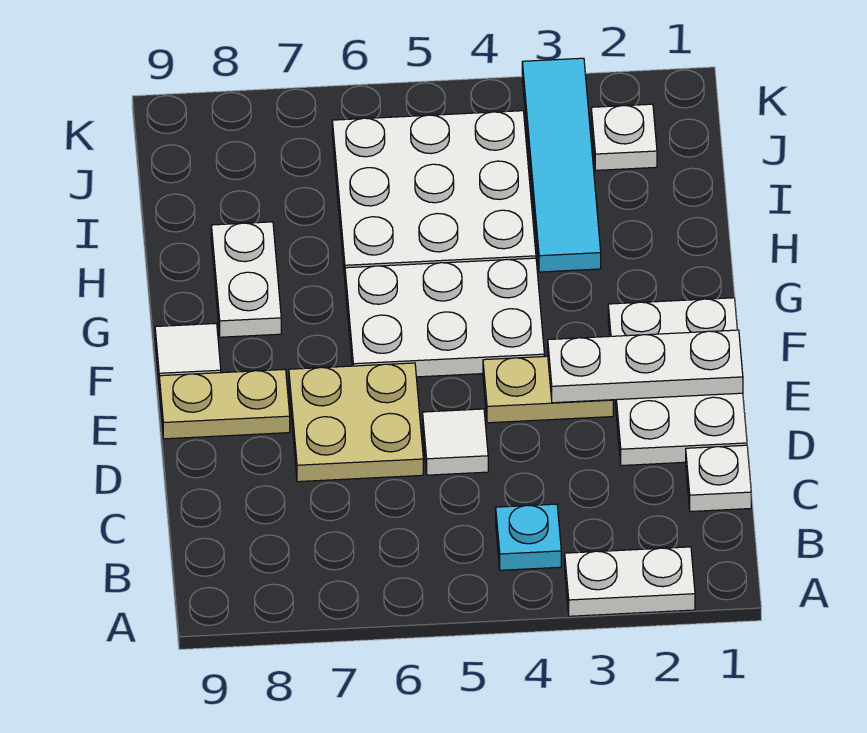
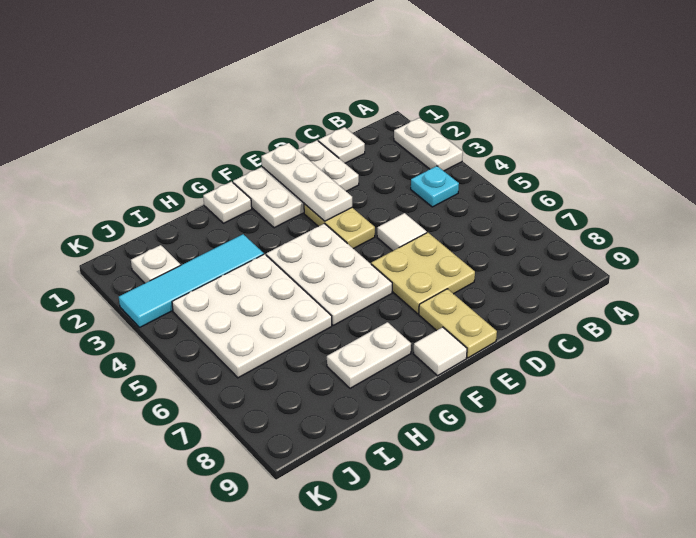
none -> white 1x1 plate [203,182,252,223]

